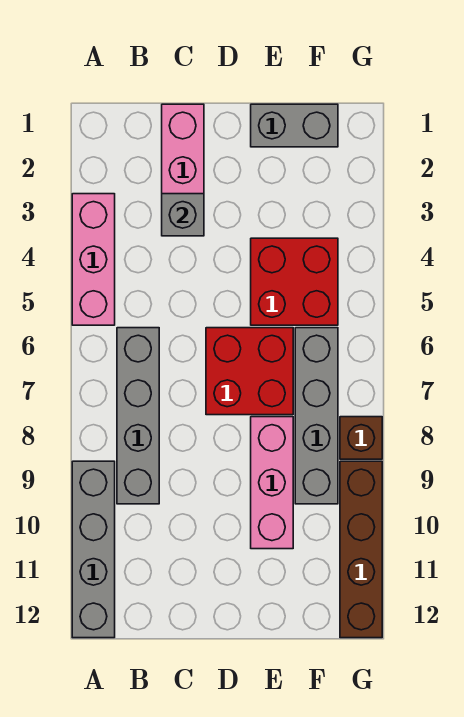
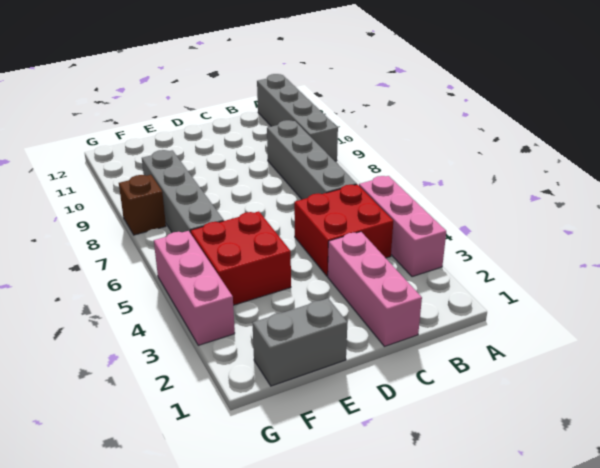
grey 1x1 brick [162,194,204,236] -> none
red 2x2 brick [206,328,293,415] -> red 2x2 brick moved to [294,184,393,276]
pink 1x3 brick [251,417,293,549] -> pink 1x3 brick moved to [154,231,235,345]
brown 1x4 brick [340,461,382,638] -> none

